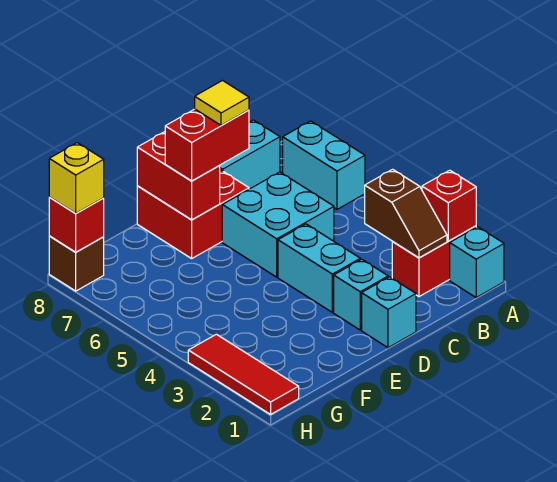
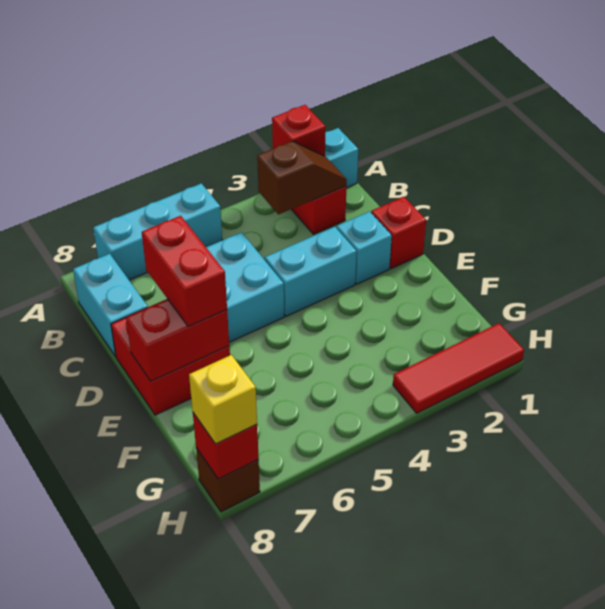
cyan 1x2 brick [283,121,365,209] -> cyan 1x3 brick [93,183,222,280]
cyan 1x1 brick [362,277,416,348] -> red 1x1 brick [371,197,426,269]
yellow 1x1 tile [195,81,249,126] -> none

